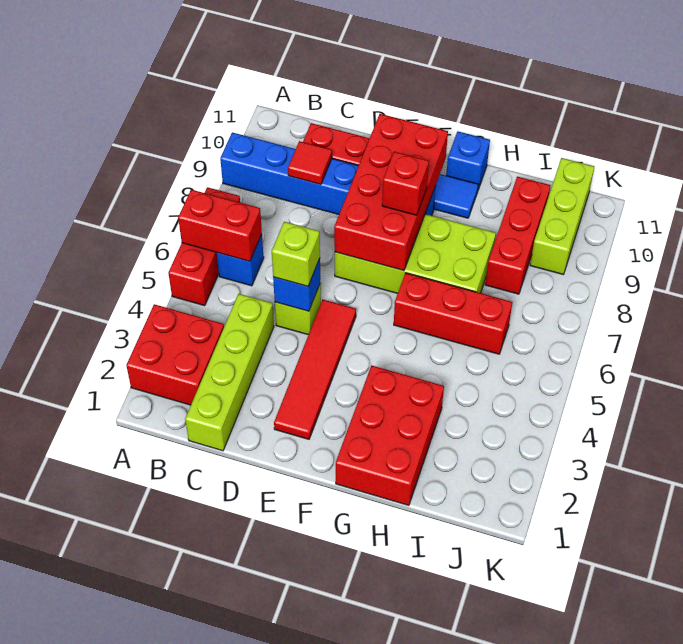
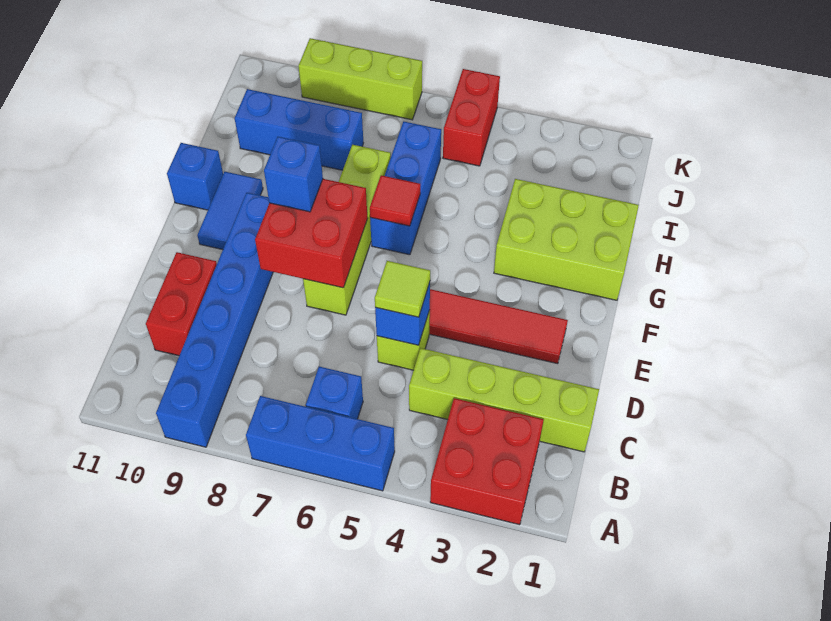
red 1x3 brick [168,187,240,306] -> blue 1x3 brick [246,396,395,491]
red 1x2 brick [178,190,262,261] -> red 1x2 brick moved to [443,69,500,166]
red 1x1 tile [288,141,332,185] -> red 1x1 tile moved to [370,175,420,226]
lime 1x1 brick [272,222,320,286] -> lime 1x1 tile [375,261,430,317]
lime 2x4 brick [335,214,496,293] -> lime 1x4 brick [303,145,391,315]
red 2x4 brick [334,114,448,271] -> red 2x2 brick [255,179,368,288]
red 1x1 brick [382,152,429,215] -> blue 1x1 brick [264,137,323,212]
red 2x3 brick [336,366,444,505] -> lime 2x3 brick [494,179,639,300]
red 1x3 brick [394,273,512,354] -> blue 1x3 brick [370,121,441,255]
red 1x3 brick [485,177,550,294] -> blue 1x3 brick [235,89,363,170]
lime 1x3 brick [530,158,594,275] -> lime 1x3 brick moved to [298,38,422,120]

